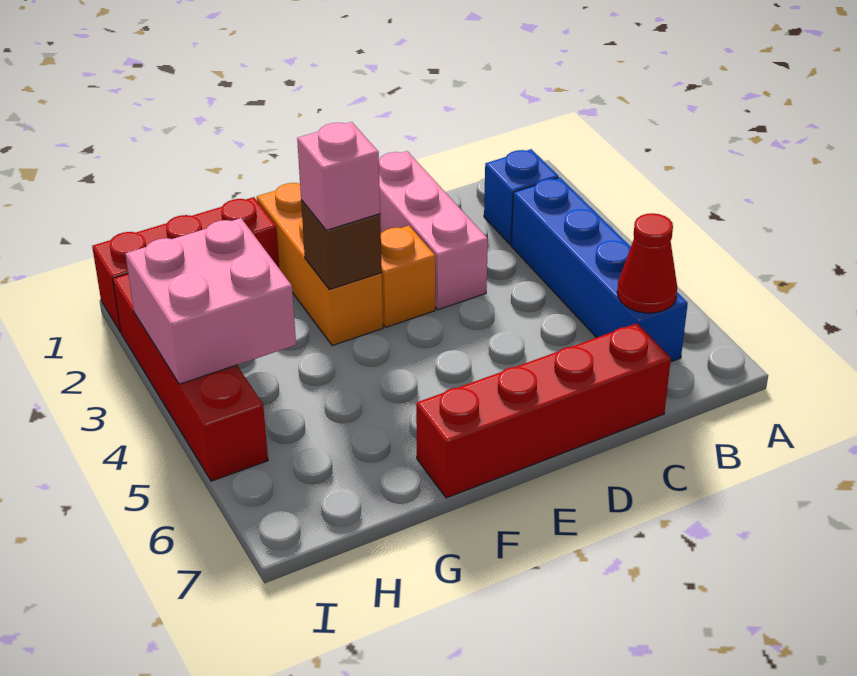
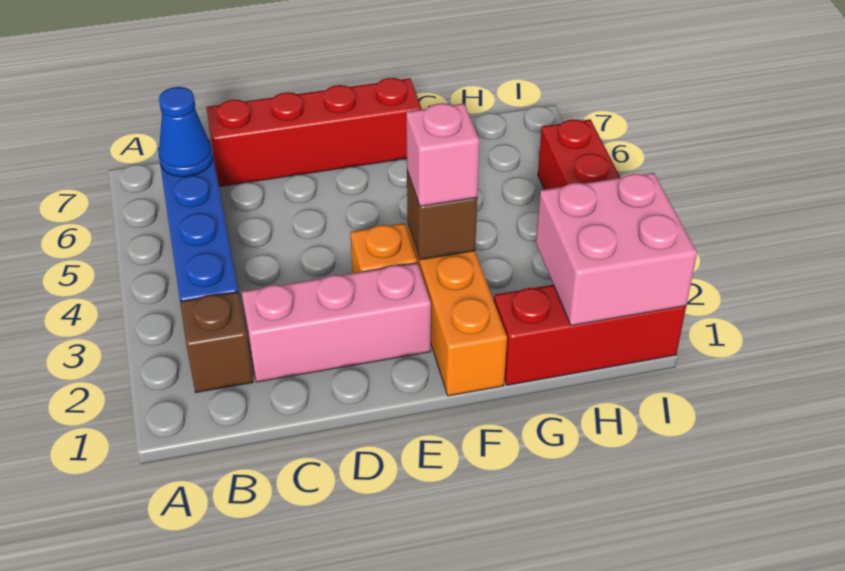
blue 1x1 brick [484,149,559,245] -> brown 1x1 brick [180,292,253,393]
red 1x1 cone [617,213,677,313] -> blue 1x1 cone [159,87,213,177]
pink 1x3 brick [379,151,488,310] -> pink 1x3 brick turned to [242,263,431,382]
pink 2x2 brick [125,218,296,384] -> pink 2x2 brick moved to [536,173,697,326]

